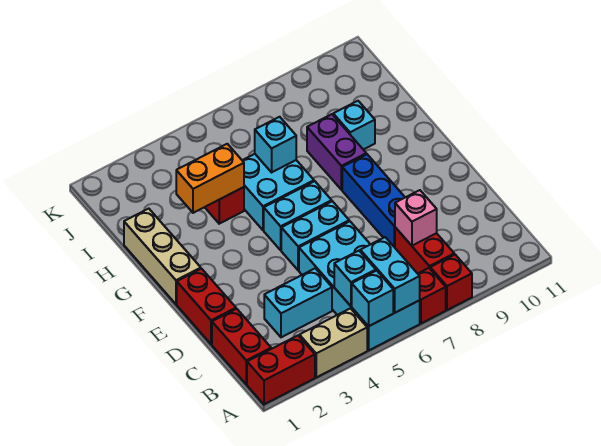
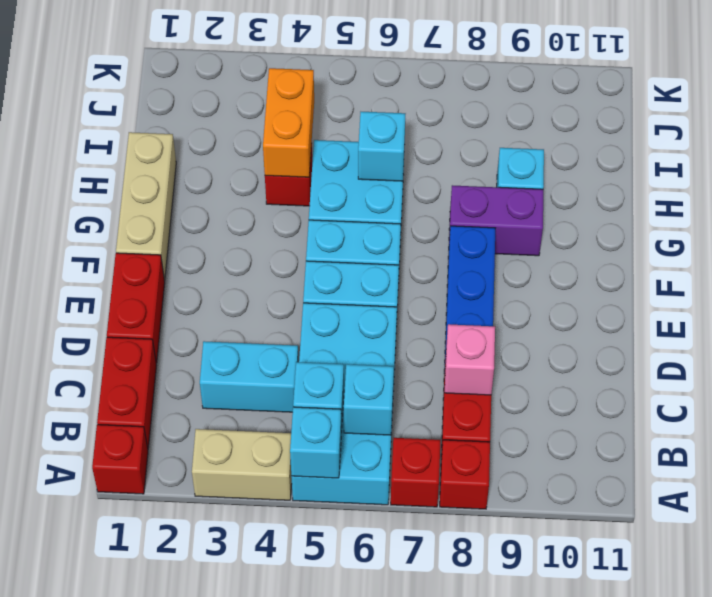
red 1x2 brick [247,336,315,404] -> red 1x1 brick [92,425,148,494]
cyan 1x2 brick [360,237,420,313] -> cyan 1x1 brick [344,364,394,435]
purple 1x2 brick [307,114,366,190] -> purple 1x2 brick turned to [449,185,543,256]
orange 1x2 brick [176,144,244,213] -> orange 1x2 brick turned to [263,68,314,177]

